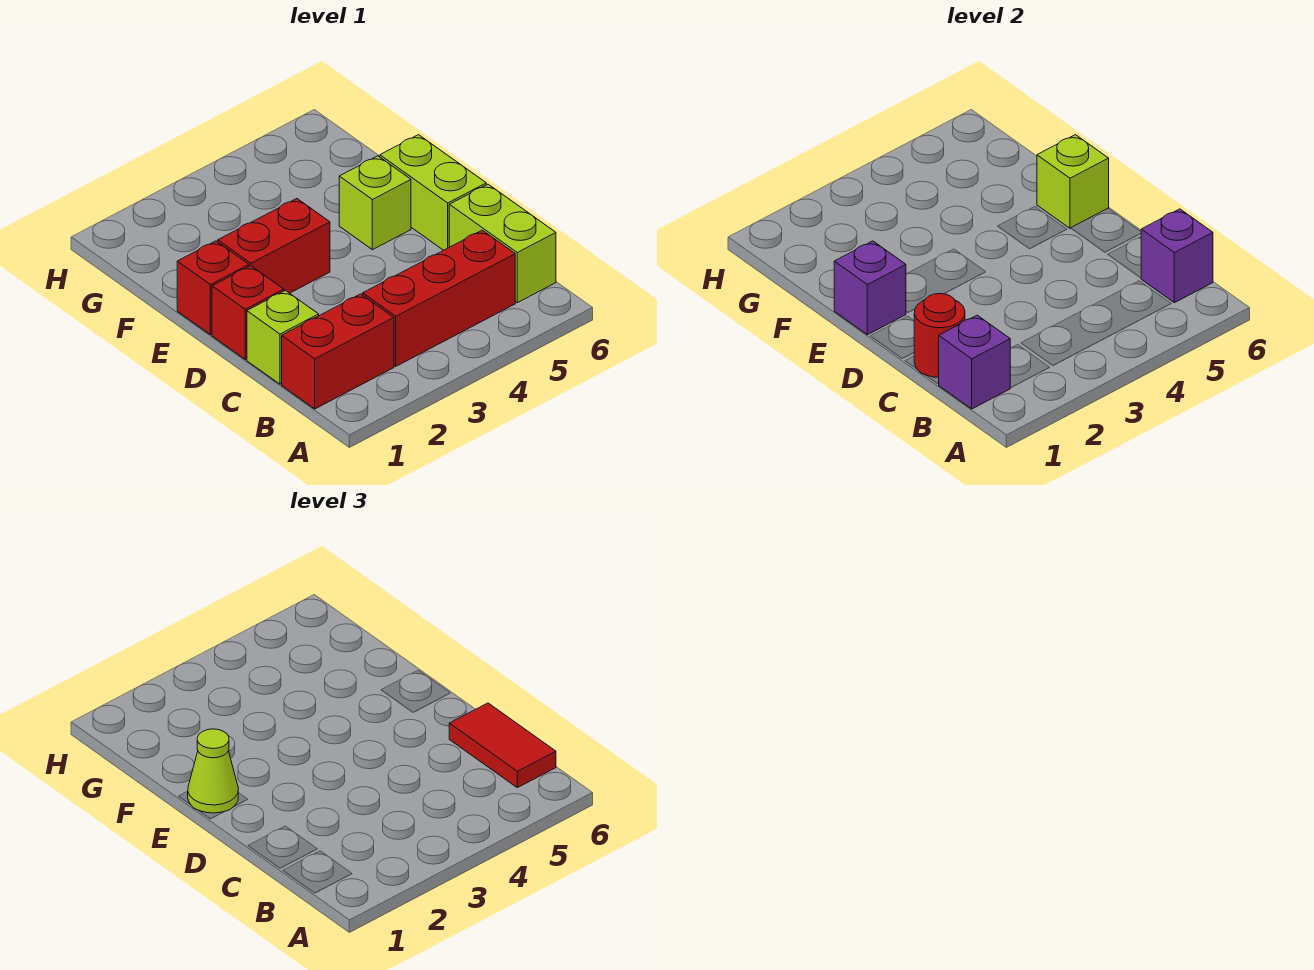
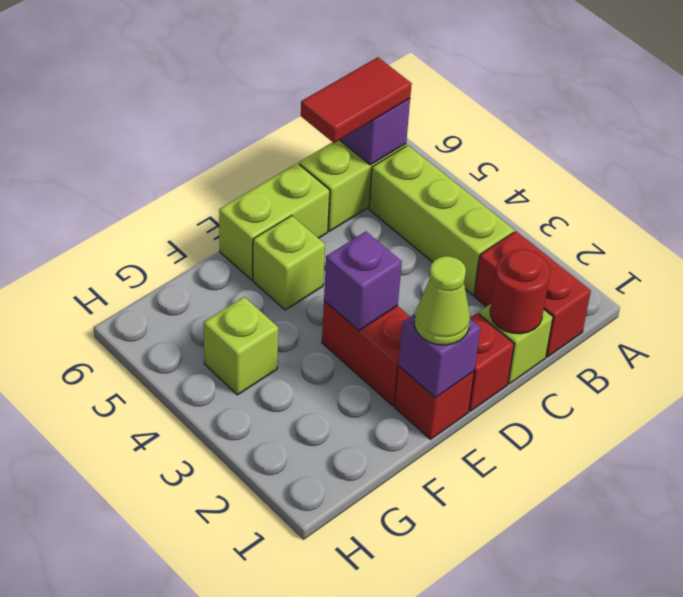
purple 1x1 brick [939,315,1010,409] -> purple 1x1 brick moved to [324,231,402,331]
red 1x3 brick [363,230,515,366] -> lime 1x3 brick [369,145,514,295]
lime 1x1 brick [1037,135,1109,228] -> lime 1x1 brick moved to [204,297,278,395]

